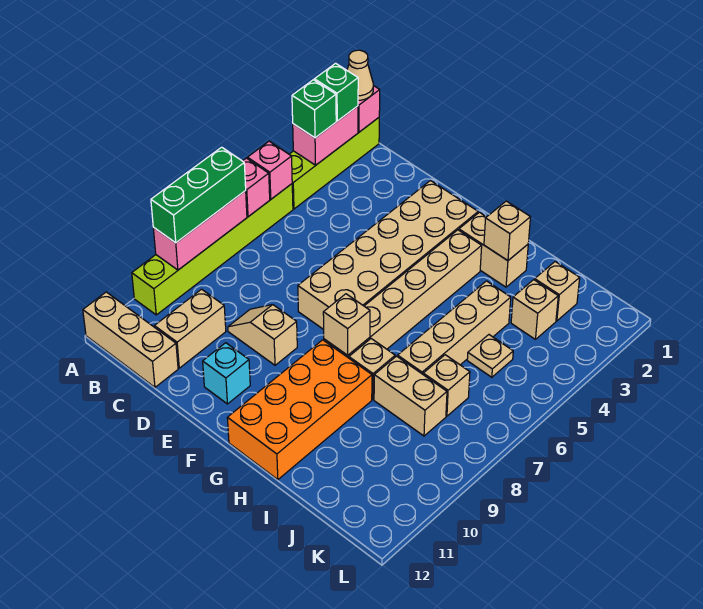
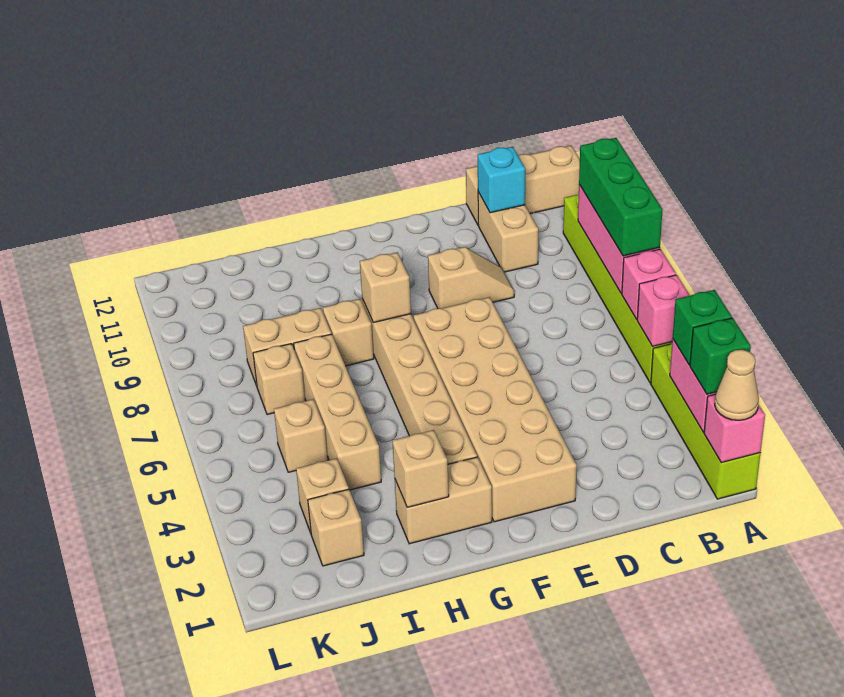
cyan 1x1 brick [203,343,250,404] -> cyan 1x1 brick moved to [478,147,525,213]
orange 2x4 brick [227,340,372,480] -> none
tan 1x1 plate [467,335,513,377] -> tan 1x1 brick [274,399,328,472]

